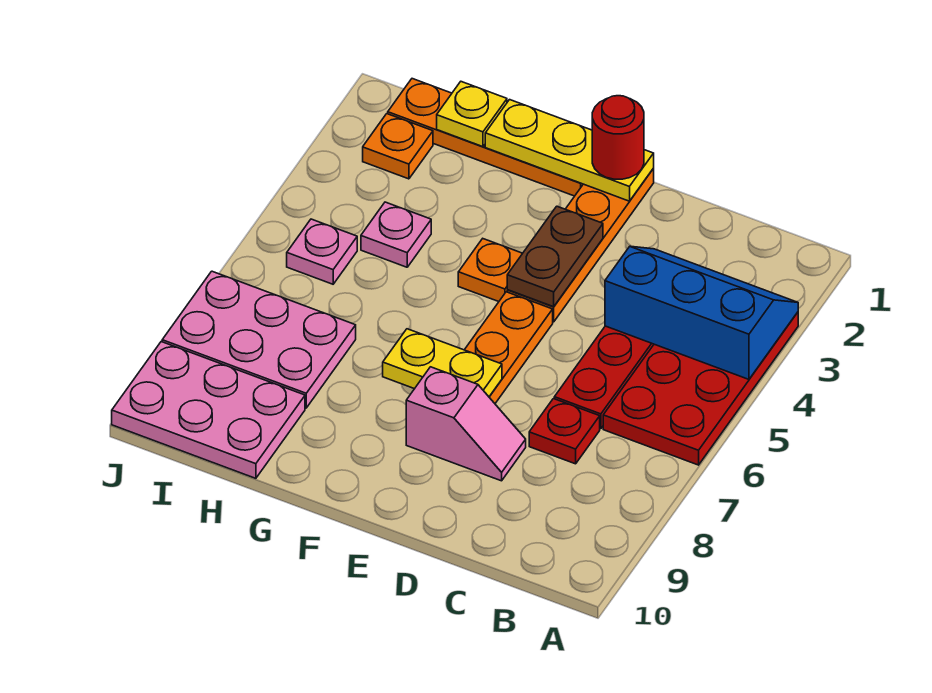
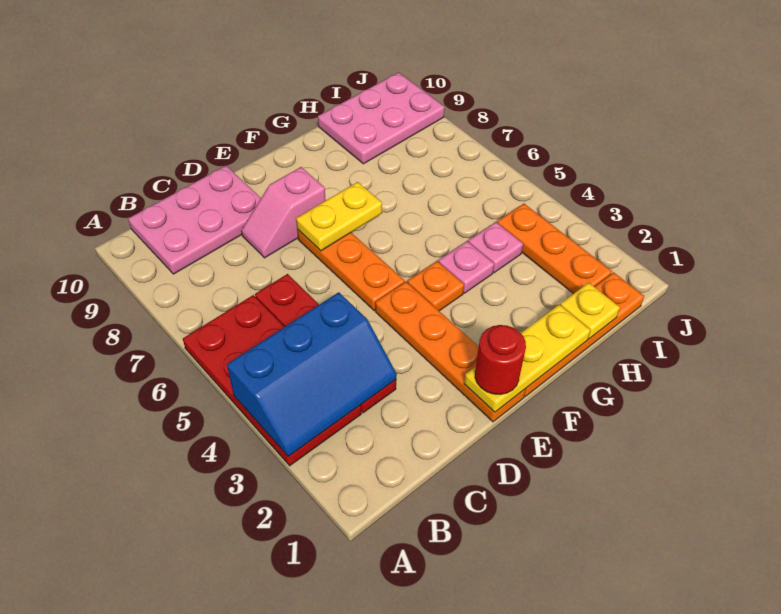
red 1x1 plate [529,399,600,464] -> none
brown 1x2 plate [507,206,603,307] -> none
pink 2x3 plate [162,271,356,408] -> pink 2x3 plate moved to [128,166,261,274]
orange 1x1 plate [363,114,433,179] -> orange 1x3 plate [497,204,612,294]
pink 1x1 plate [287,219,357,284] -> pink 1x1 plate moved to [438,241,494,293]

